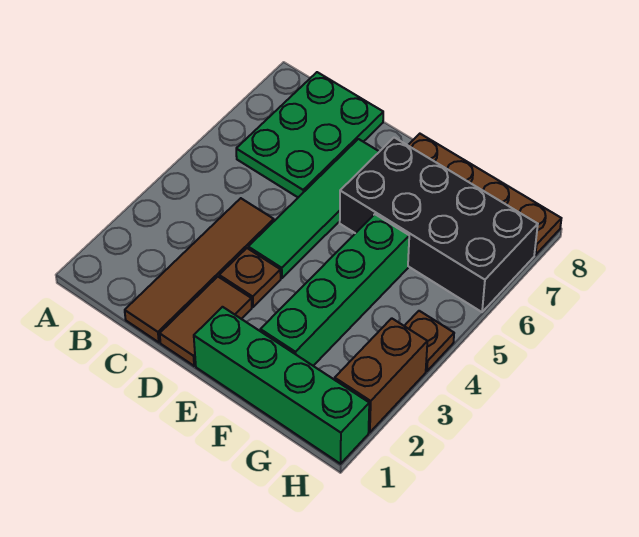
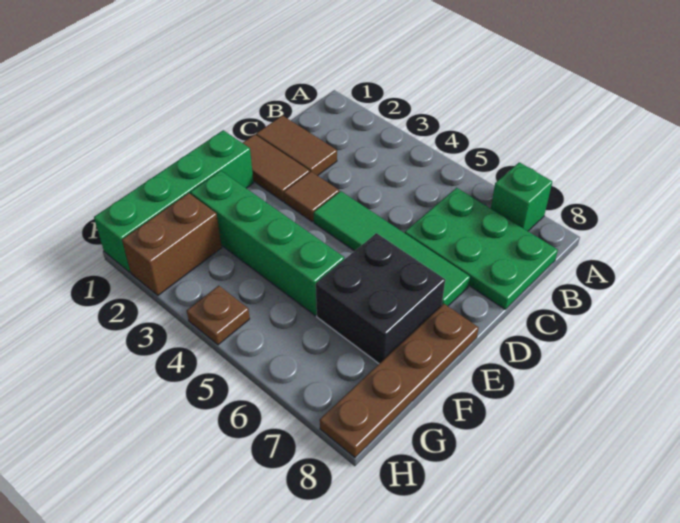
none -> green 1x1 brick [491,162,552,231]
brown 1x4 tile [125,198,274,342] -> brown 1x2 tile [256,115,337,176]
brown 1x1 plate [219,248,281,307] -> brown 1x1 tile [284,172,339,222]
black 2x4 brick [340,137,538,312] -> black 2x2 brick [316,233,445,364]
brown 1x2 brick [335,318,427,432] -> brown 1x2 brick turned to [122,193,222,295]

